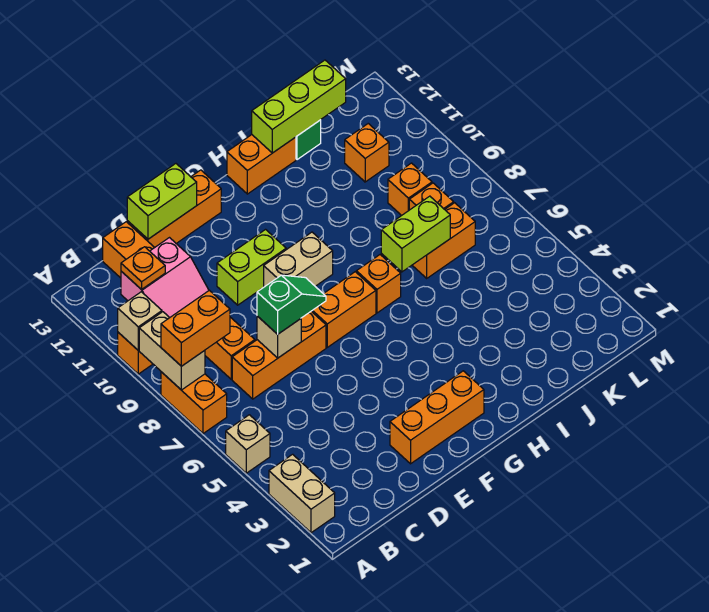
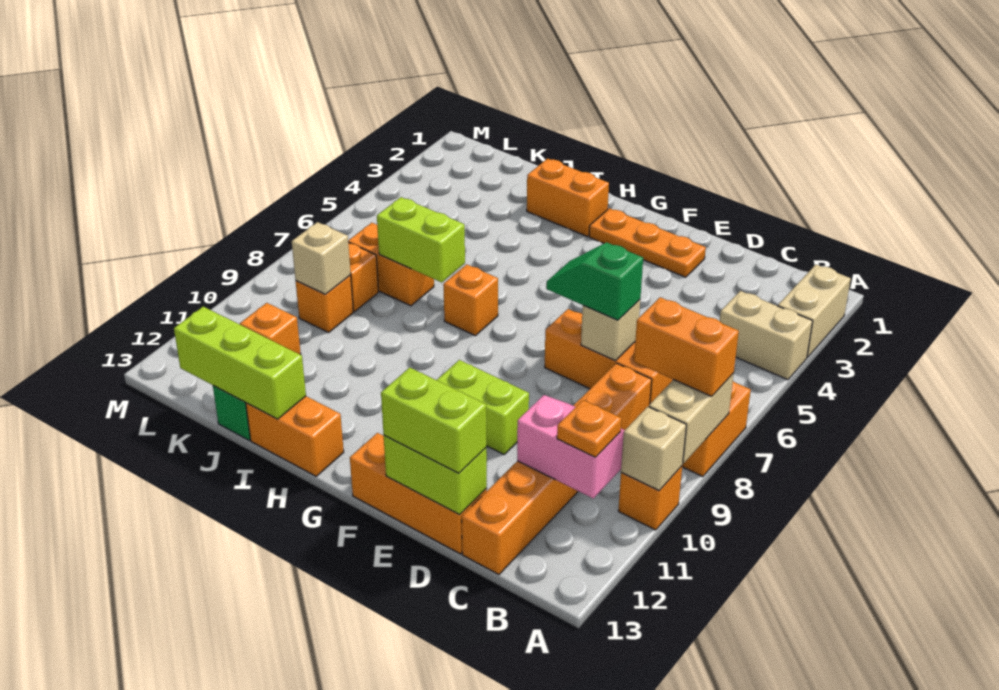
tan 1x1 brick [226,415,270,473] -> tan 1x1 brick moved to [292,222,351,294]
none -> lime 1x2 brick [381,368,486,473]
orange 1x3 brick [390,371,484,464] -> orange 1x3 plate [589,208,706,277]
orange 1x2 brick [312,272,376,347] -> orange 1x2 brick moved to [527,159,609,237]
tan 1x2 brick [264,232,333,287] -> tan 1x2 brick moved to [720,291,813,380]

